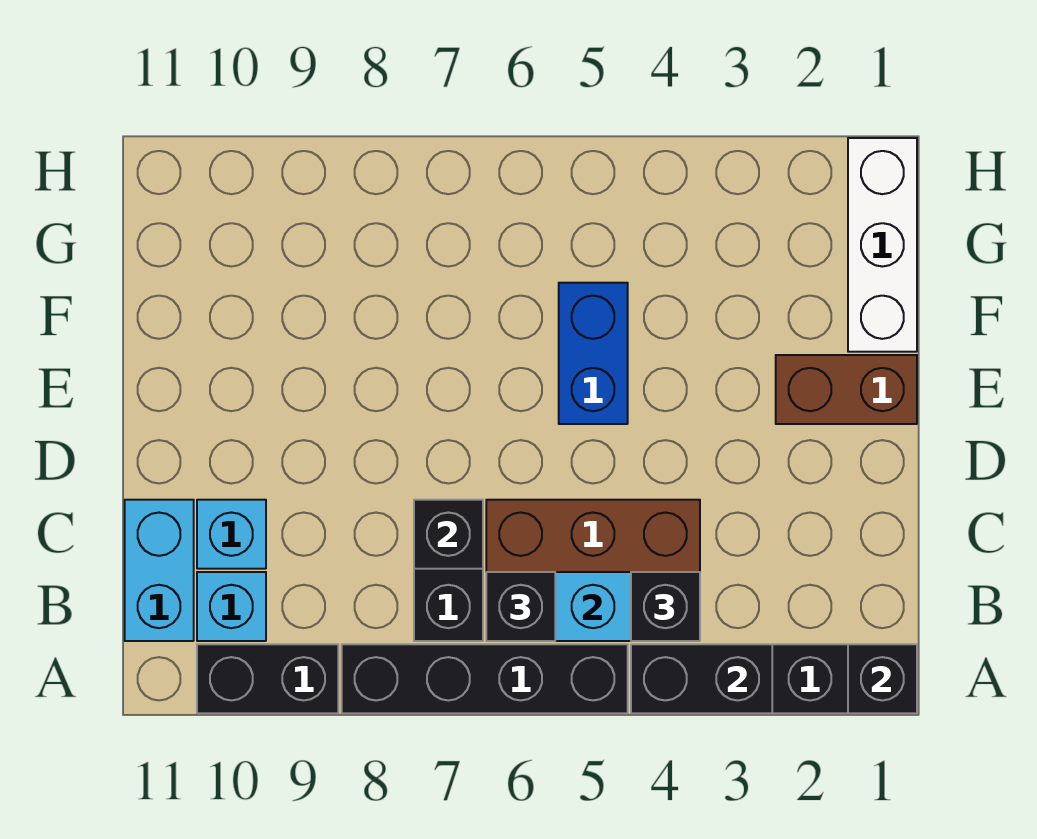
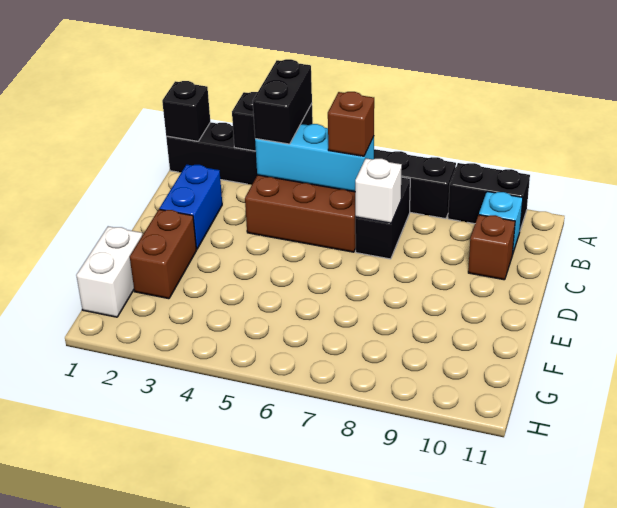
black 1x1 brick [631,572,700,641] -> black 1x2 brick [253,59,312,144]
black 1x1 brick [486,572,555,641] -> brown 1x1 brick [328,92,374,156]
cyan 1x2 brick [125,500,194,641] -> none
black 1x1 brick [414,500,483,569] -> white 1x1 brick [355,158,402,223]
cyan 1x1 brick [197,500,266,569] -> brown 1x1 brick [468,215,515,280]
brown 1x2 brick [776,355,917,424] -> brown 1x2 brick turned to [130,209,197,299]
blue 1x2 brick [559,283,628,424] -> blue 1x2 brick moved to [159,164,222,249]
white 1x3 brick [848,138,917,352] -> white 1x2 brick [76,226,143,317]

